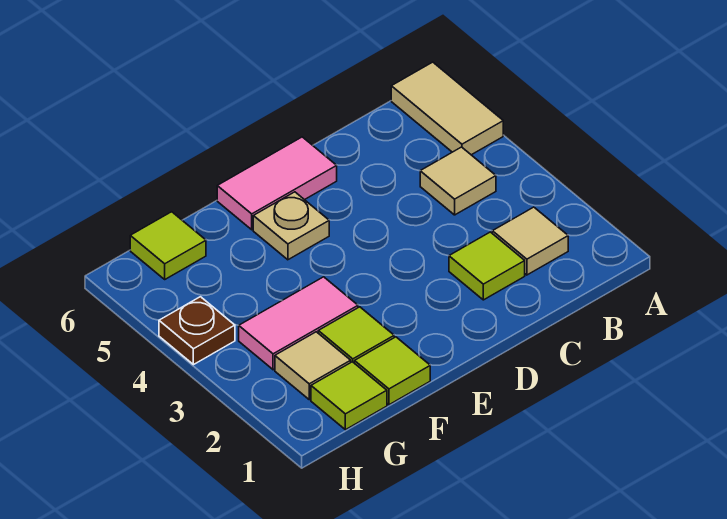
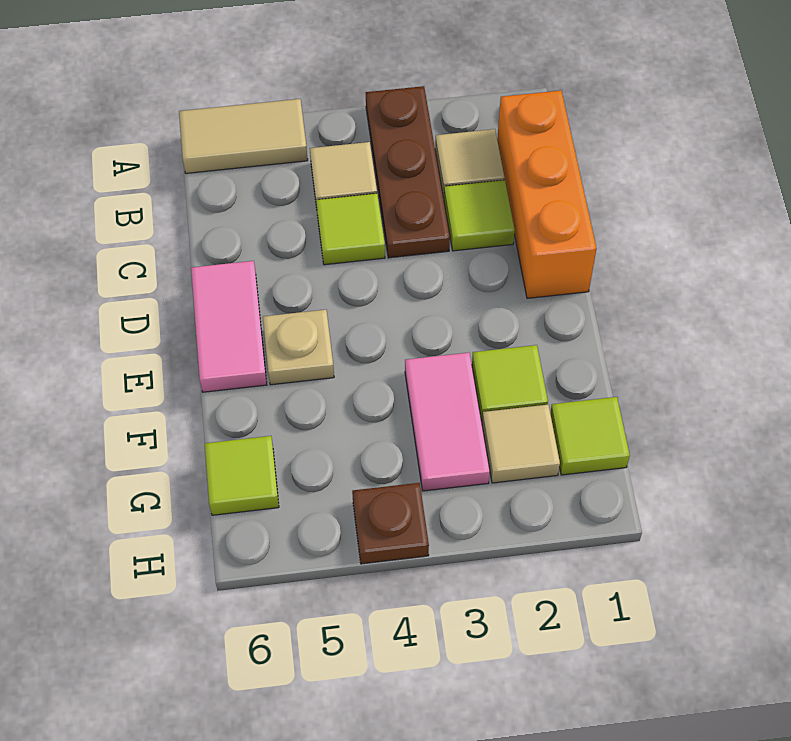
none -> brown 1x3 plate [366,86,450,258]
none -> orange 1x3 brick [497,91,597,298]
lime 1x1 tile [355,337,430,405] -> lime 1x1 tile moved to [316,193,385,265]

